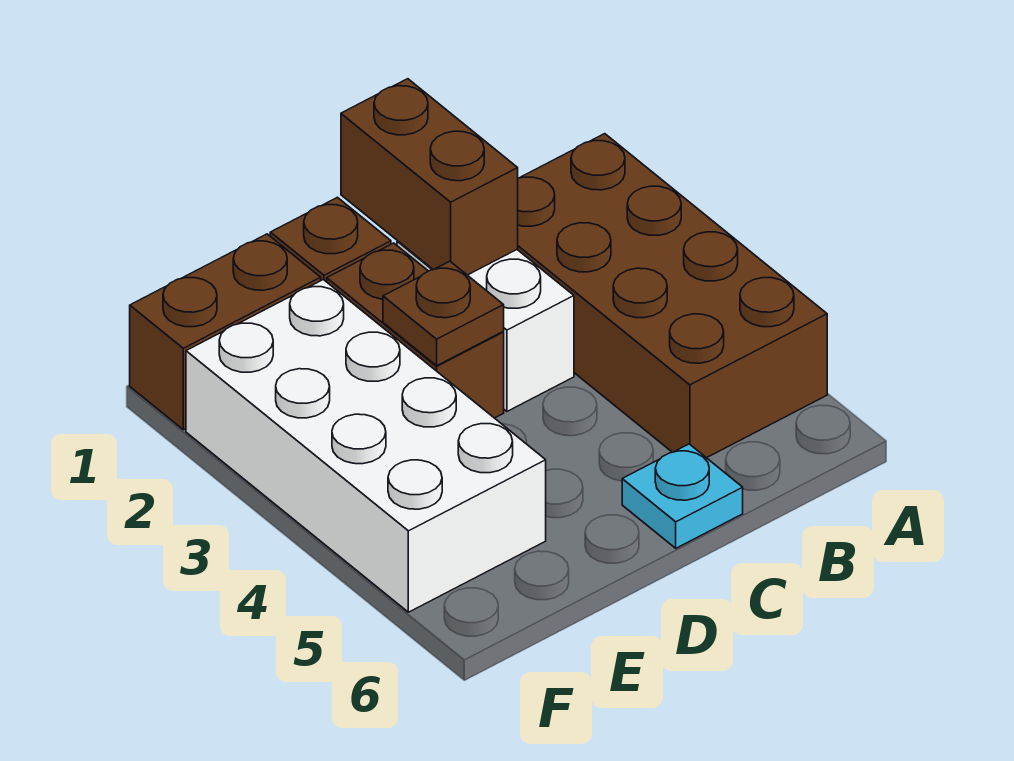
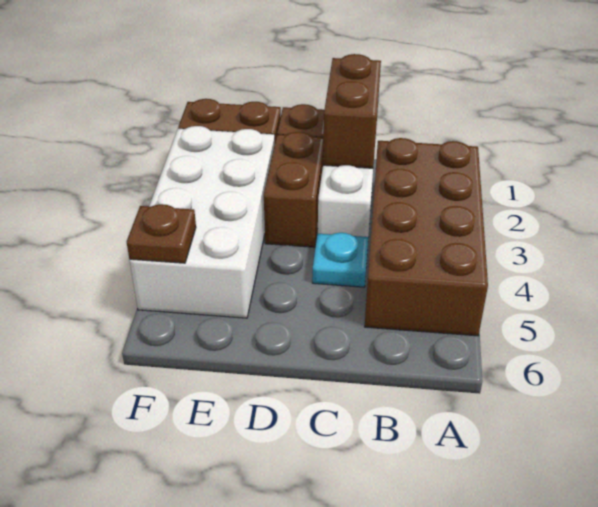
cyan 1x1 plate [622,444,743,548] -> cyan 1x1 plate moved to [312,233,368,287]
brown 1x1 plate [383,261,504,366] -> brown 1x1 plate moved to [127,204,196,263]

